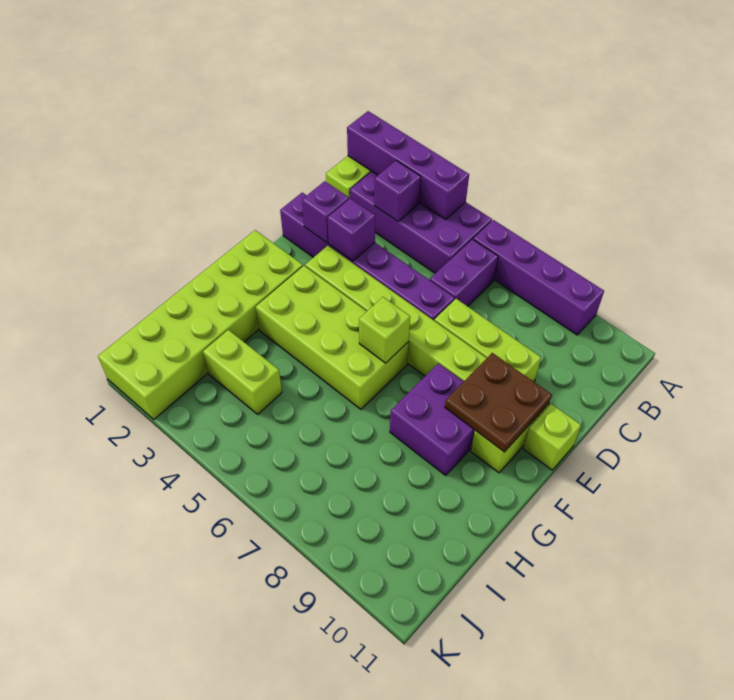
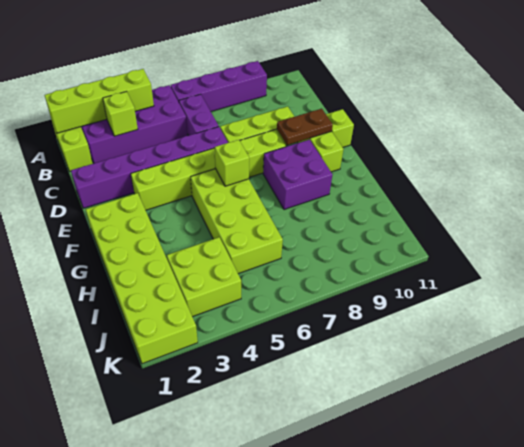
purple 1x4 brick [347,111,469,220] -> lime 1x4 brick [45,69,154,133]
purple 1x1 brick [374,161,421,221] -> lime 1x1 brick [103,92,138,136]
purple 1x1 brick [302,181,349,243] -> none
purple 1x1 brick [328,198,375,261] -> none
brown 2x2 plate [445,353,552,452] -> brown 1x2 plate [277,109,333,145]
lime 2x4 brick [256,266,409,409] -> lime 2x4 brick turned to [191,169,283,274]
lime 1x2 brick [203,330,282,414] -> lime 2x2 brick [167,237,241,317]

